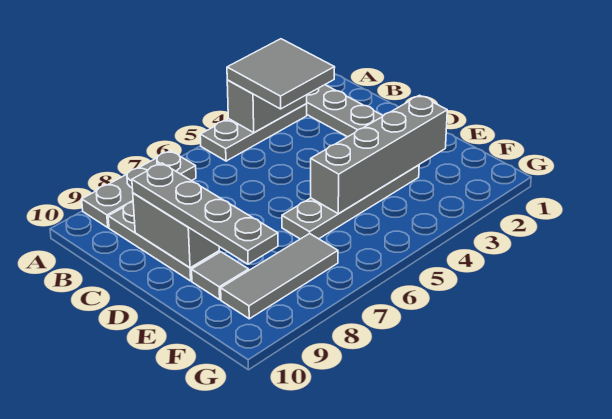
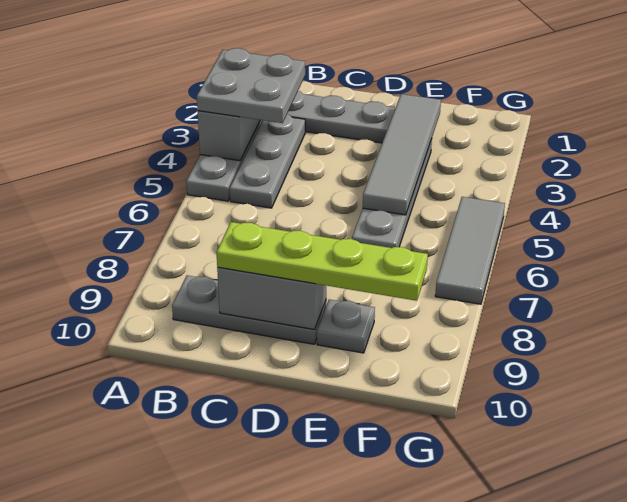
grey 2x2 tile [227,39,335,109] -> grey 2x2 plate [197,48,305,123]
grey 1x3 plate [82,151,196,227] -> grey 1x3 plate moved to [230,114,305,208]
grey 1x4 plate [132,163,278,264] -> lime 1x4 plate [216,222,428,301]
grey 1x4 brick [311,95,447,214] -> grey 1x4 tile [363,94,441,215]
grey 1x1 tile [192,252,249,300] -> grey 1x1 plate [317,300,375,353]
grey 1x3 tile [221,234,338,319] -> grey 1x3 tile moved to [435,197,505,304]

